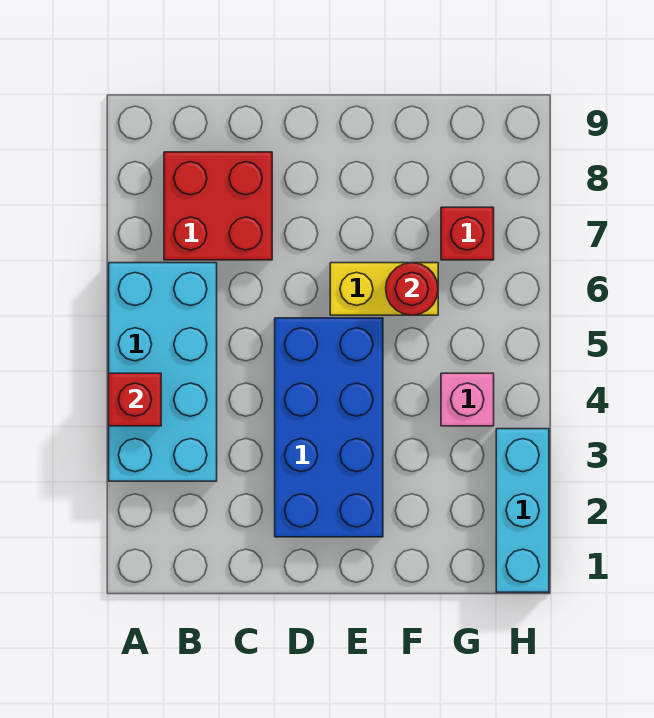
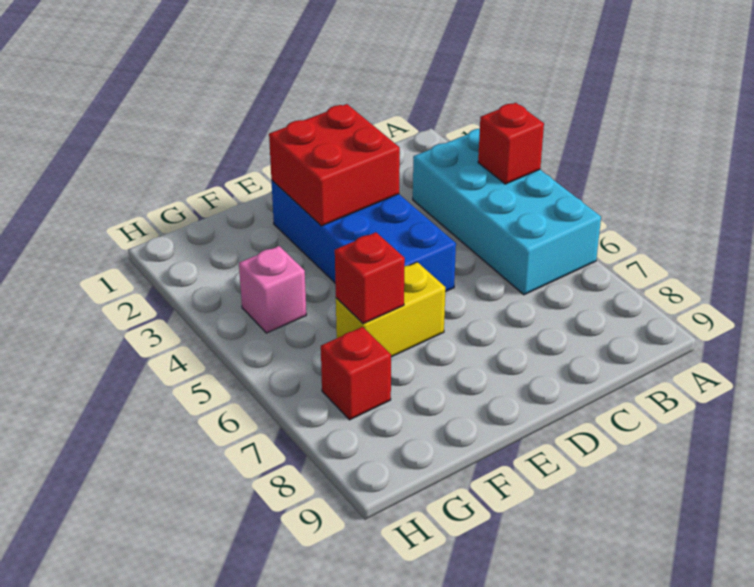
red 2x2 brick [164,152,272,260] -> red 2x2 brick moved to [269,104,400,226]
red 1x1 round brick [386,263,438,315] -> red 1x1 brick [335,232,405,324]
cyan 1x3 brick [496,429,549,592] -> none

